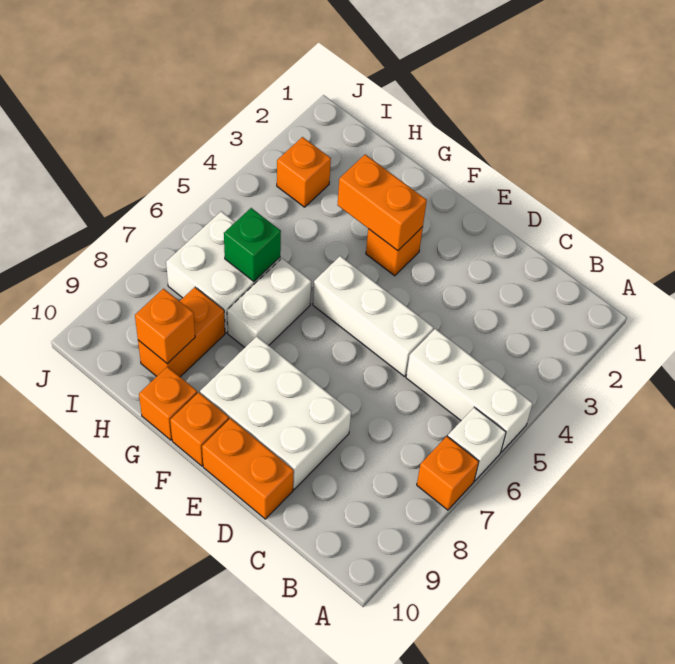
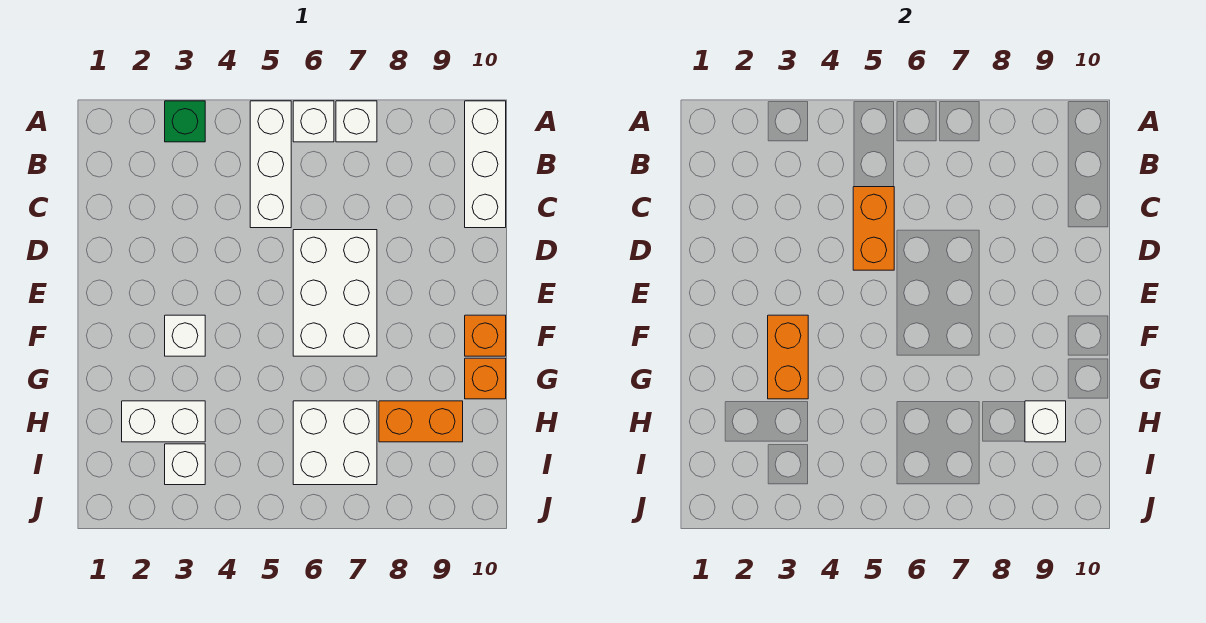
orange 1x1 brick [417,436,479,510] -> white 1x1 brick [336,101,377,142]
white 1x3 brick [313,256,434,376] -> white 1x3 brick moved to [465,101,506,228]
white 2x3 brick [200,336,351,489] -> white 2x3 brick moved to [293,230,377,356]
orange 1x2 brick [202,418,294,519] -> orange 1x2 brick moved to [853,187,894,270]
orange 1x1 brick [366,227,423,276] -> white 1x1 brick [165,315,205,356]
white 1x2 brick [227,258,311,347] -> white 1x2 brick moved to [122,401,205,442]
green 1x1 brick [224,208,281,282] -> green 1x1 brick moved to [165,101,205,142]
orange 1x1 brick [135,289,195,363] -> white 1x1 brick [1025,401,1066,442]
orange 1x1 brick [277,137,331,207] -> white 1x1 brick [165,444,205,485]

